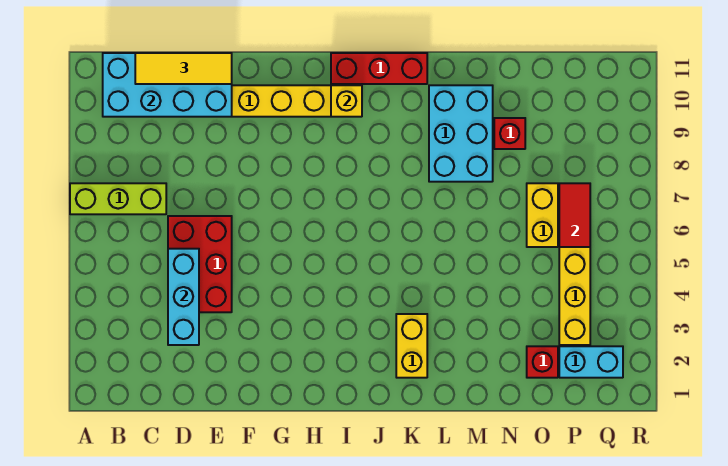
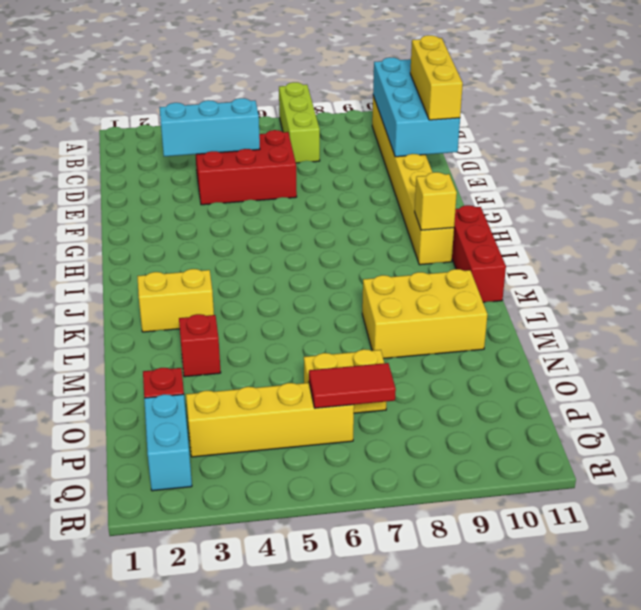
yellow 1x3 tile [135,53,232,84] -> yellow 1x3 brick [410,35,463,120]
cyan 2x3 brick [429,85,493,182] -> yellow 2x3 brick [362,269,488,359]
red 1x1 brick [494,118,525,149] -> red 1x1 brick moved to [179,314,221,377]

